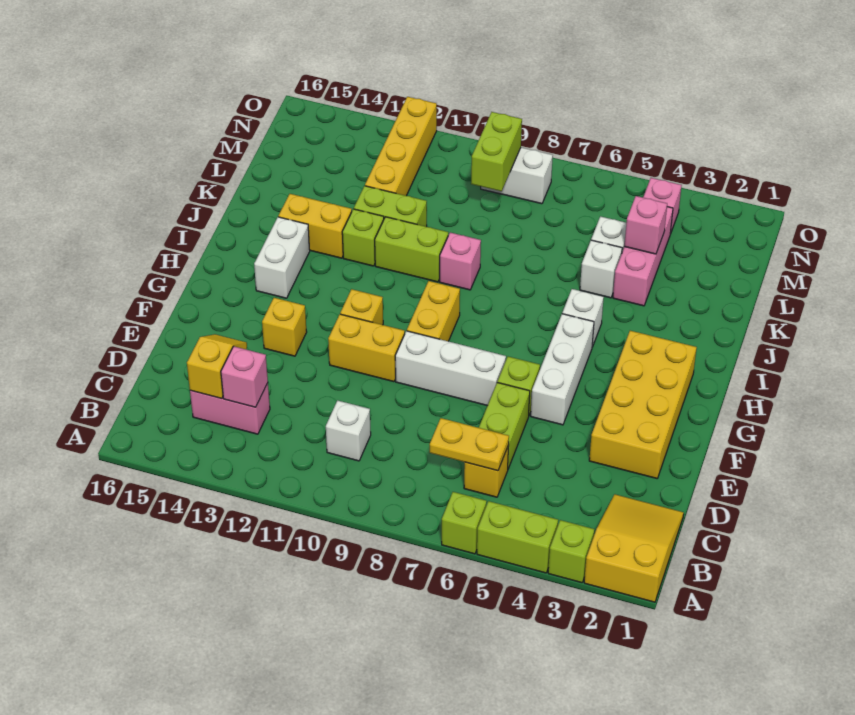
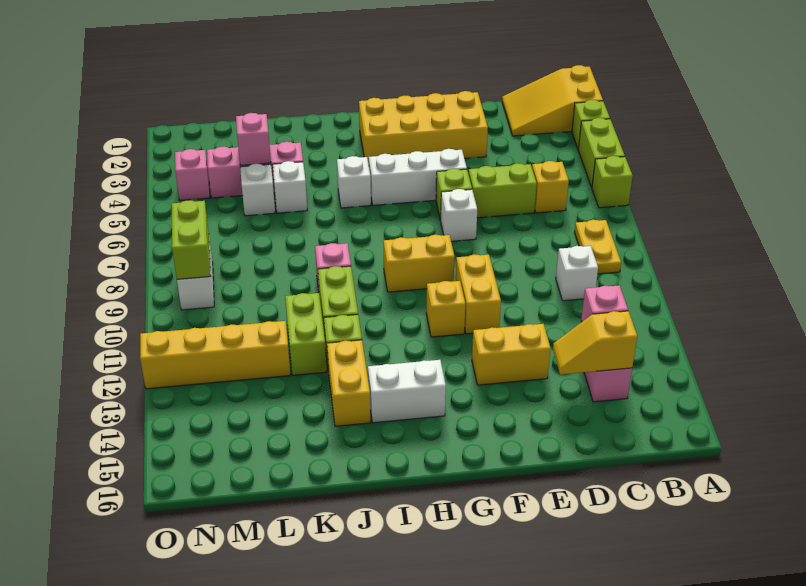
yellow 1x2 plate [430,418,509,471] -> yellow 1x2 plate moved to [575,220,621,274]
white 1x3 brick [395,331,506,406] -> white 1x1 brick [441,189,477,241]
yellow 1x1 brick [262,298,307,356] -> yellow 1x2 brick [472,324,551,385]
lime 1x2 brick [471,112,522,191] -> lime 1x2 brick turned to [172,200,211,279]

